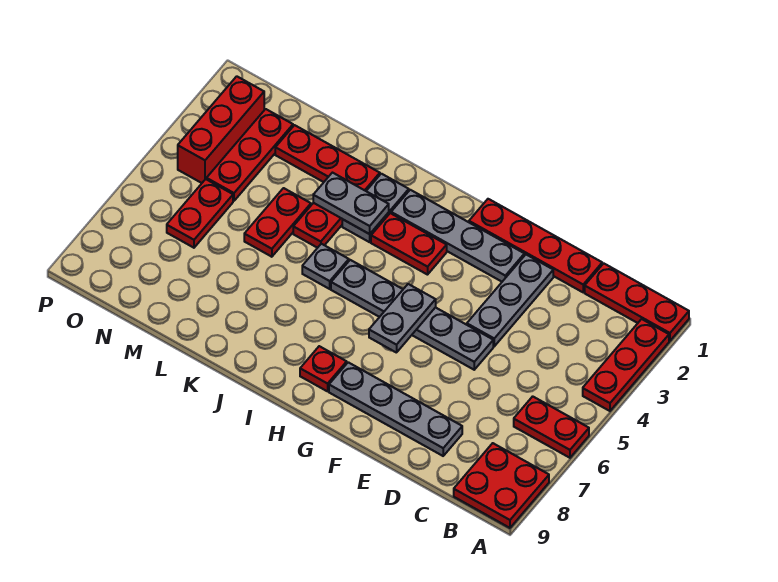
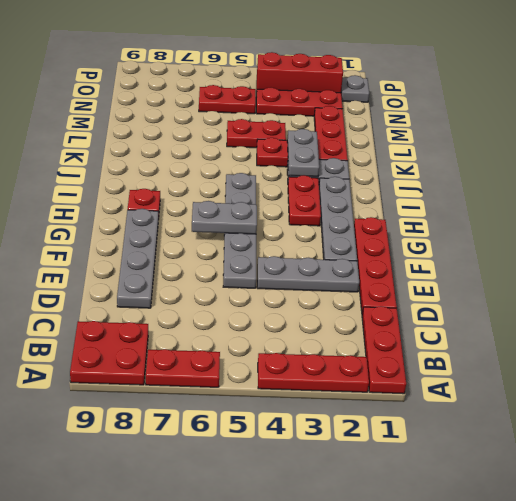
red 1x2 plate [514,396,589,458] -> red 1x2 plate turned to [146,349,220,387]
grey 1x1 plate [302,244,349,289] -> grey 1x1 plate moved to [341,75,369,102]

